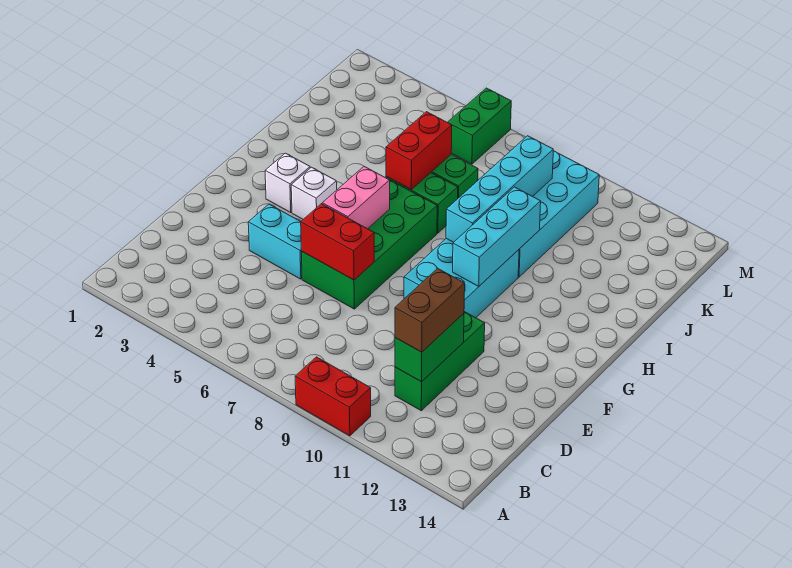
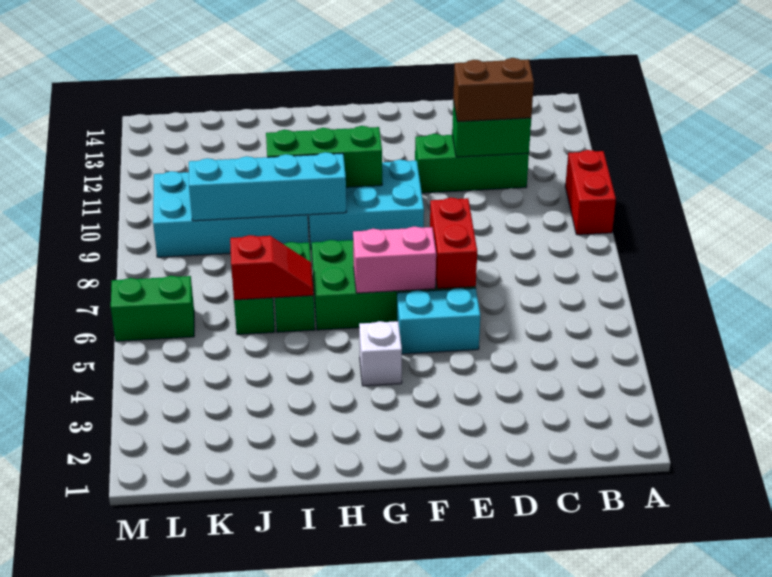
cyan 1x2 brick [248,204,302,279] -> cyan 1x2 brick turned to [397,288,480,354]
white 1x1 brick [265,153,310,213] -> none
cyan 1x3 brick [453,187,541,286] -> green 1x3 brick [266,126,382,187]
red 1x2 brick [386,112,452,189] -> red 1x2 slope [230,235,314,300]

